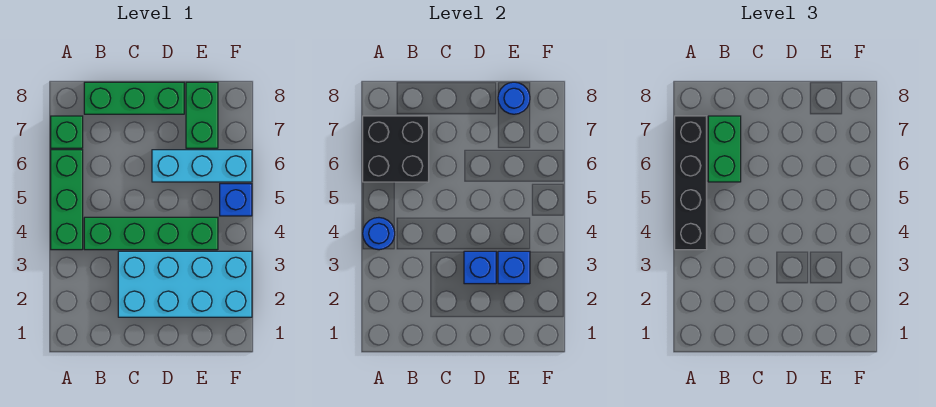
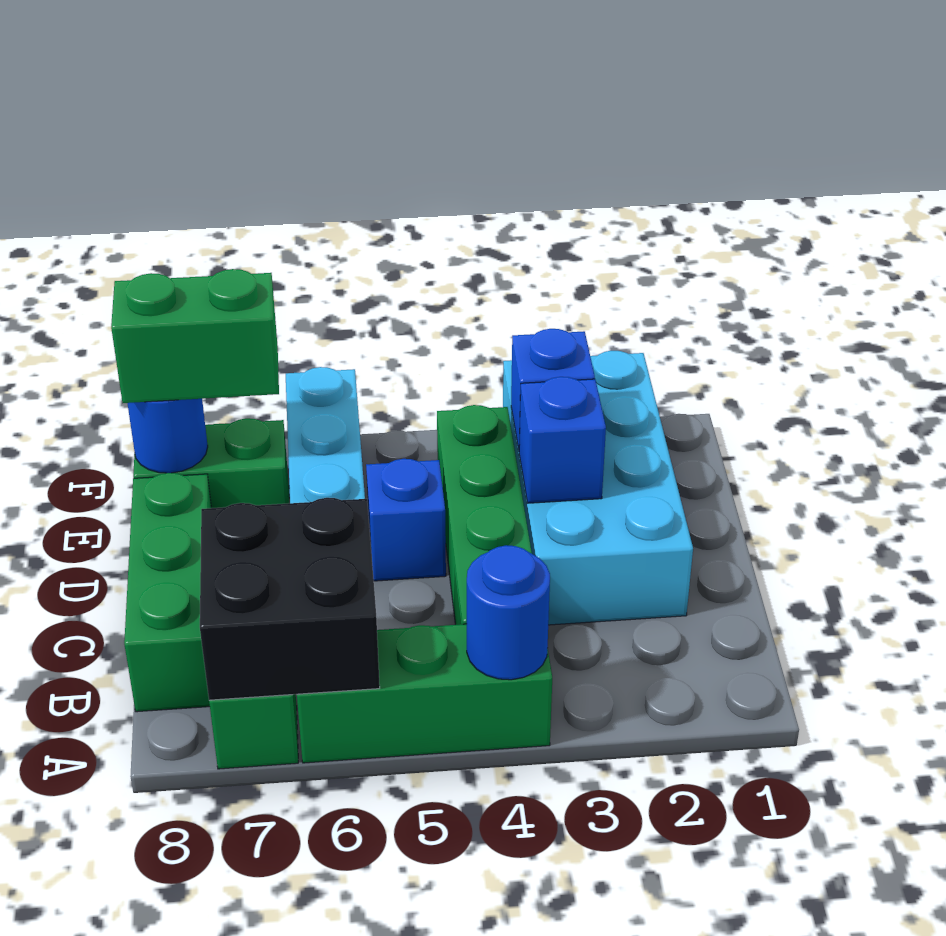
black 1x4 brick [675,116,707,250] -> none
green 1x2 brick [708,116,741,182] -> green 1x2 brick moved to [111,269,279,403]
blue 1x1 brick [220,184,252,216] -> blue 1x1 brick moved to [366,459,446,581]

